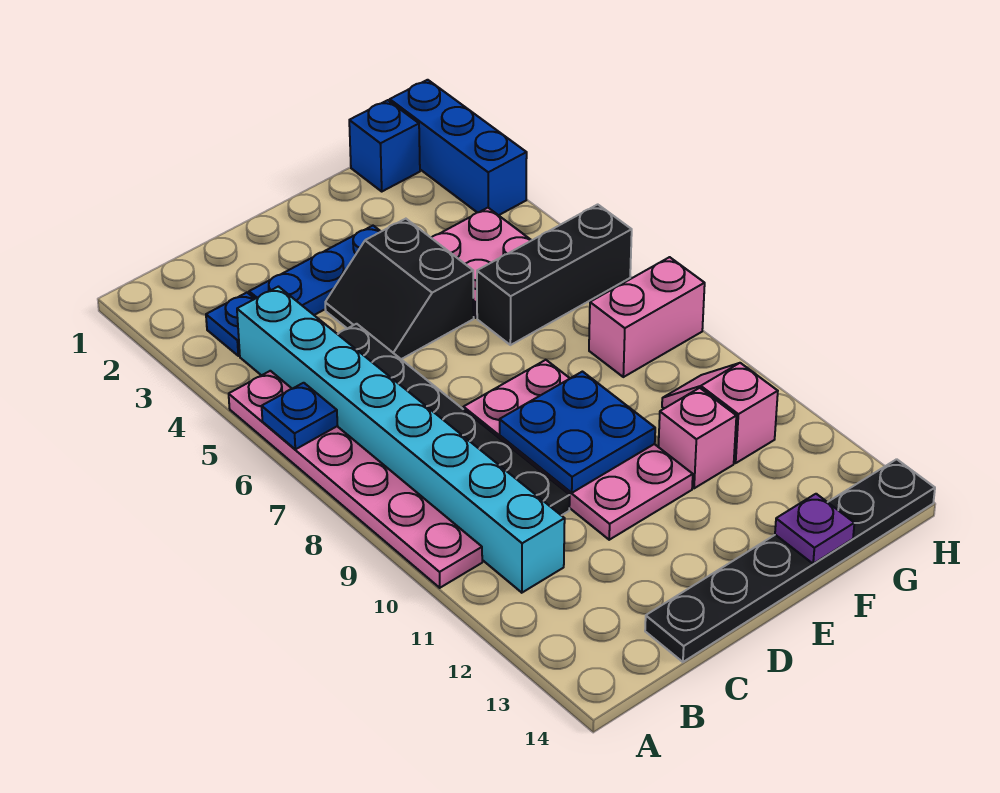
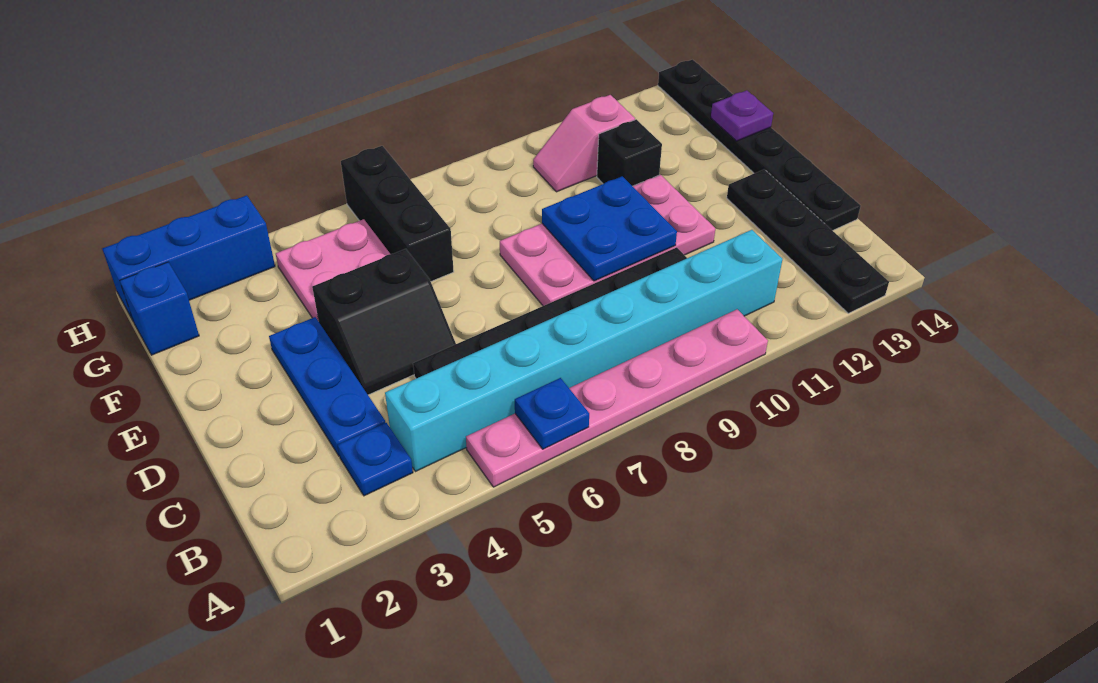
none -> black 1x4 plate [727,169,889,313]
pink 1x1 brick [658,388,736,488] -> black 1x1 brick [597,119,662,186]
pink 1x2 brick [589,257,705,377] -> none

